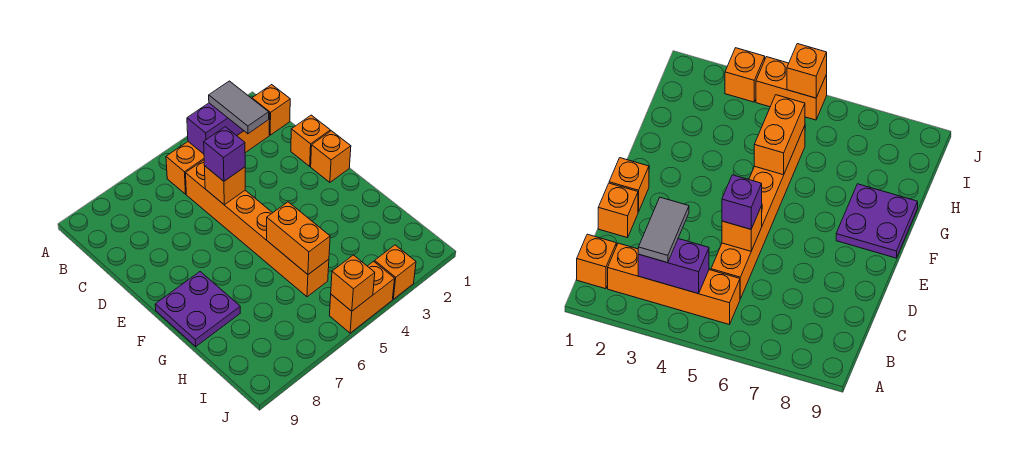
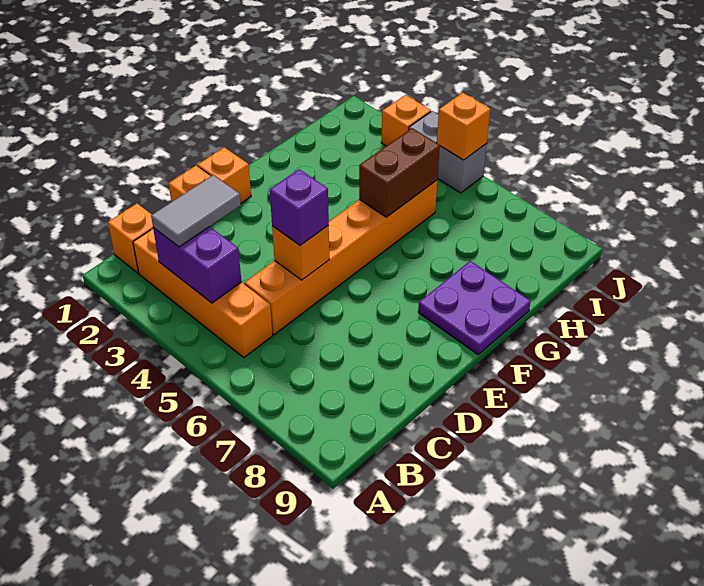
orange 1x2 brick [267,202,330,274] -> brown 1x2 brick [359,128,440,217]
orange 1x2 brick [329,261,395,333] -> grey 1x2 brick [409,111,487,193]

